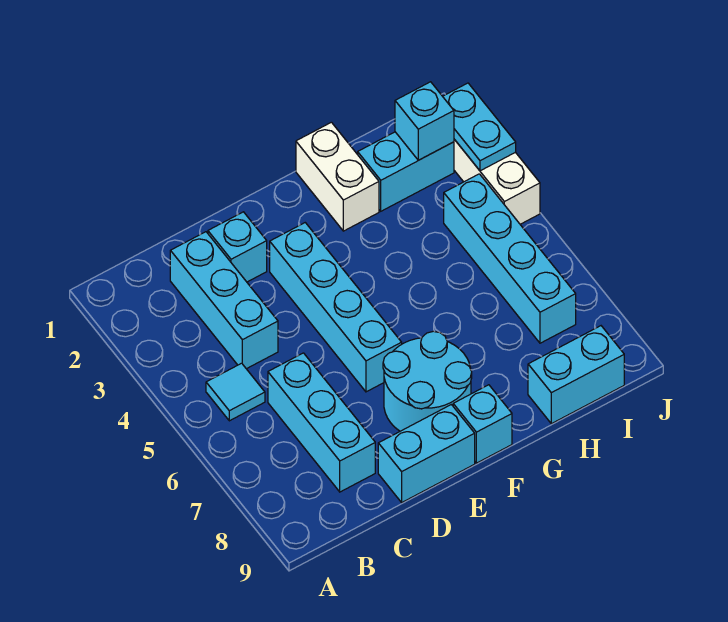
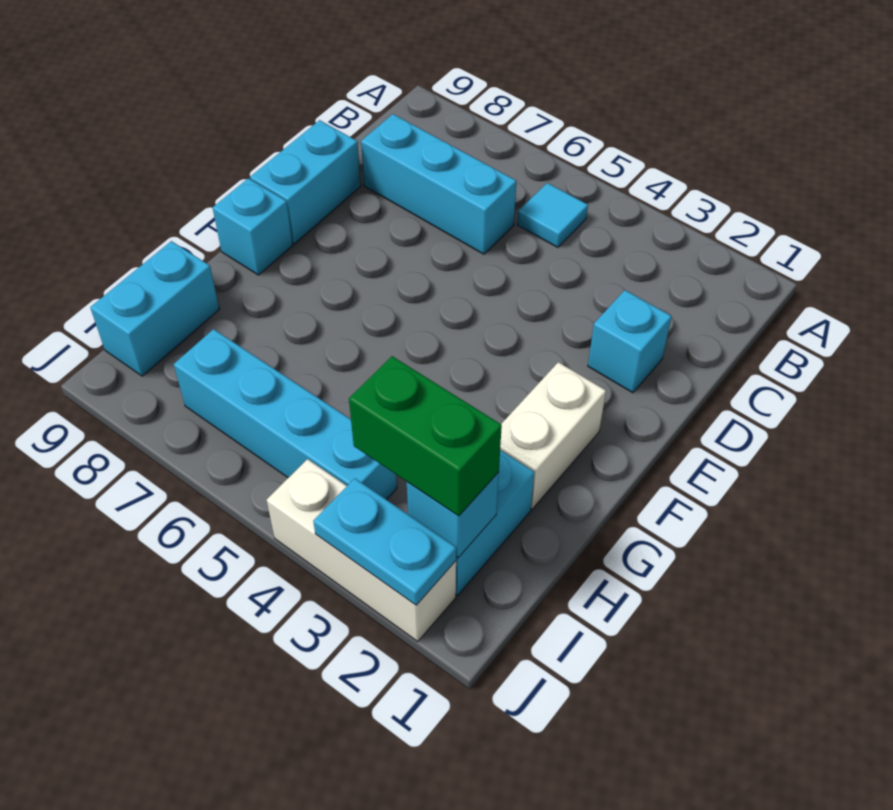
cyan 1x3 brick [170,232,278,369] -> none
cyan 1x4 brick [270,223,402,392] -> none
cyan 2x2 round brick [383,331,472,431] -> none
white 1x2 brick [296,122,379,231] -> white 1x2 brick turned to [500,362,606,509]
none -> green 1x2 brick [349,356,502,516]

